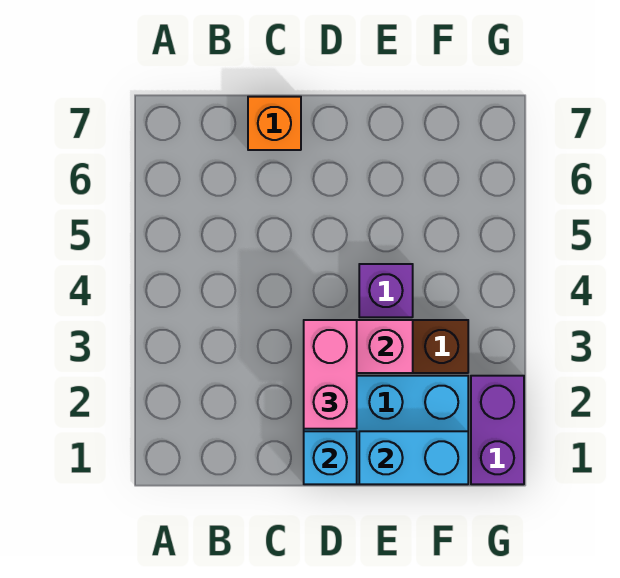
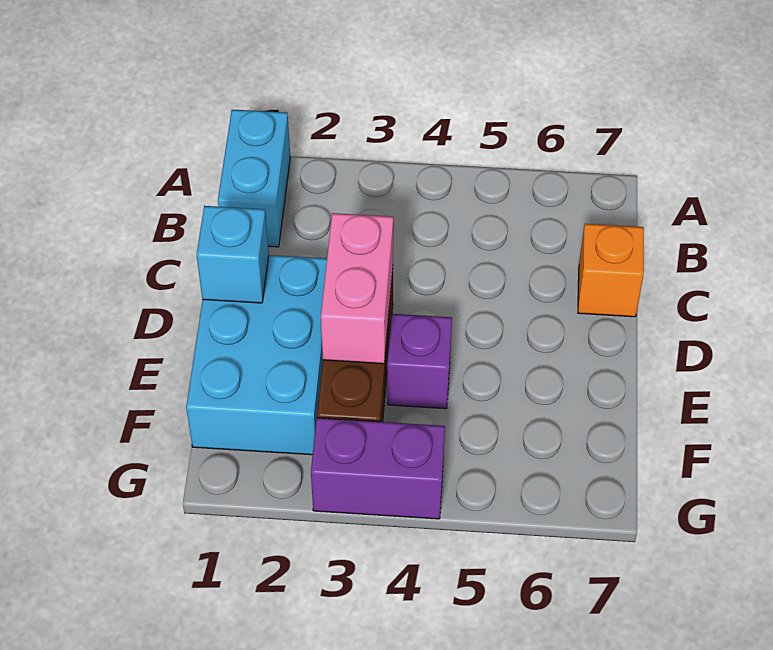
pink 1x2 brick [304,320,357,429] -> none
cyan 1x2 brick [359,431,468,484] -> cyan 1x2 brick moved to [218,110,290,247]
purple 1x2 brick [471,376,524,484] -> purple 1x2 brick moved to [311,418,445,519]

